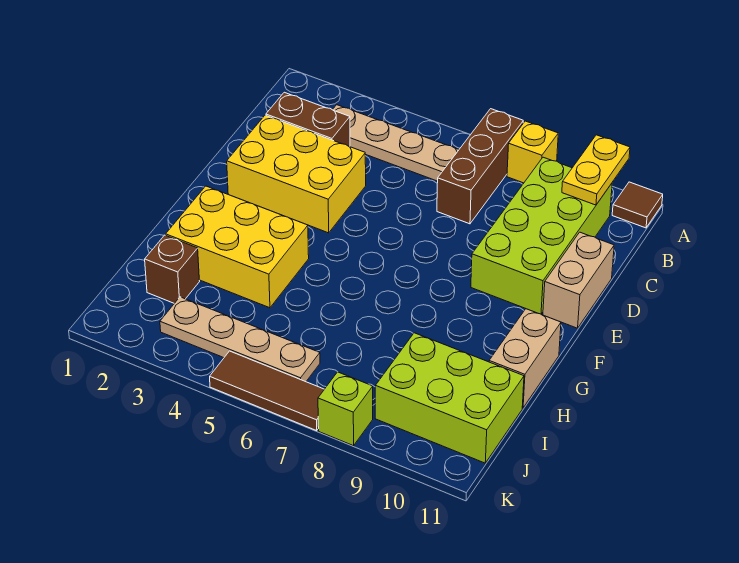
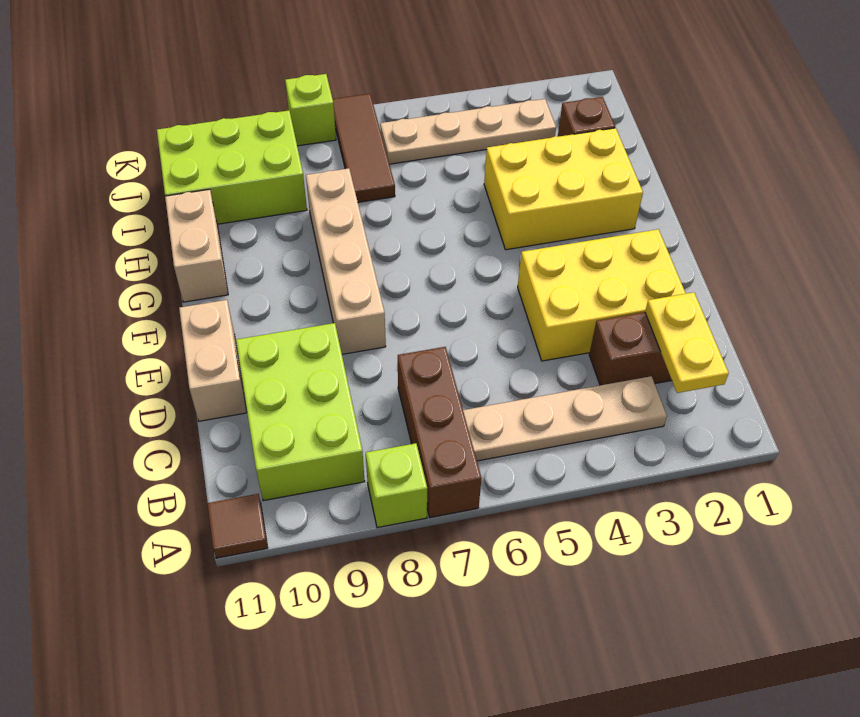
yellow 1x1 brick [507,121,558,183] -> lime 1x1 brick [366,443,427,528]
yellow 1x2 plate [562,135,630,205] -> yellow 1x2 plate moved to [645,292,729,393]
lime 2x4 brick [471,157,612,314] -> lime 2x3 brick [236,323,365,501]
none -> tan 1x4 brick [306,168,386,354]
brown 1x3 tile [210,351,324,431] -> brown 1x3 tile turned to [333,94,395,202]

